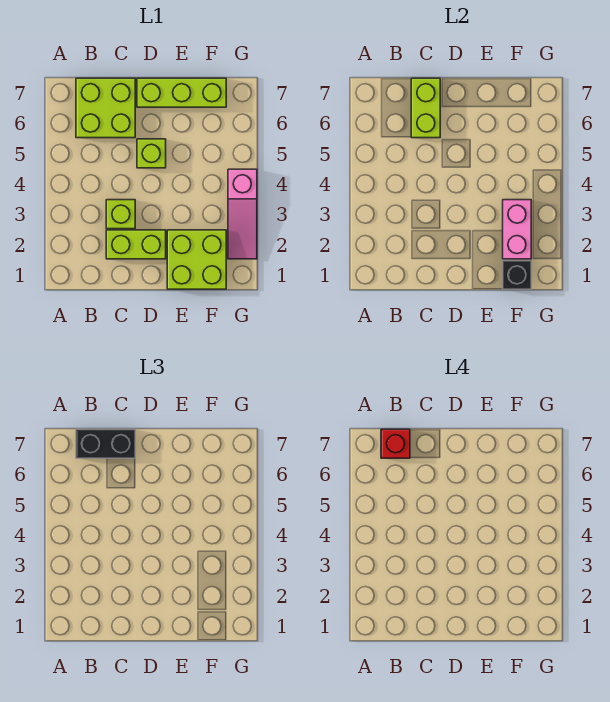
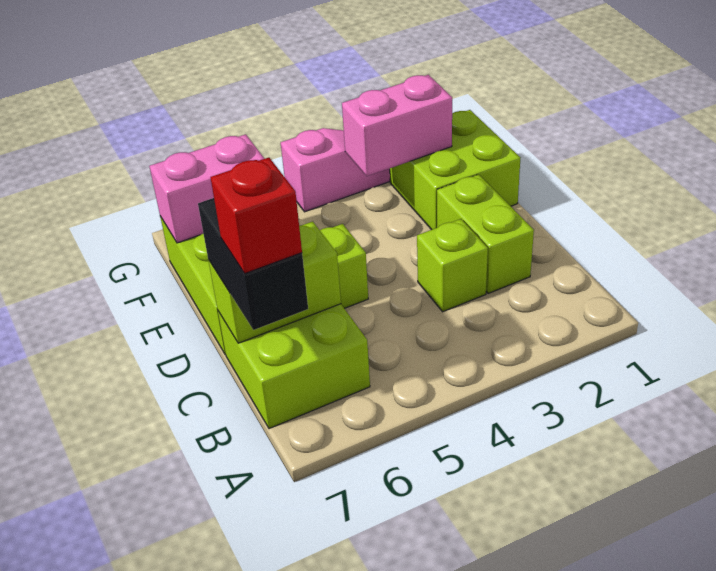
black 1x1 brick [503,261,531,289] -> none
none -> pink 1x2 brick [149,134,265,243]

